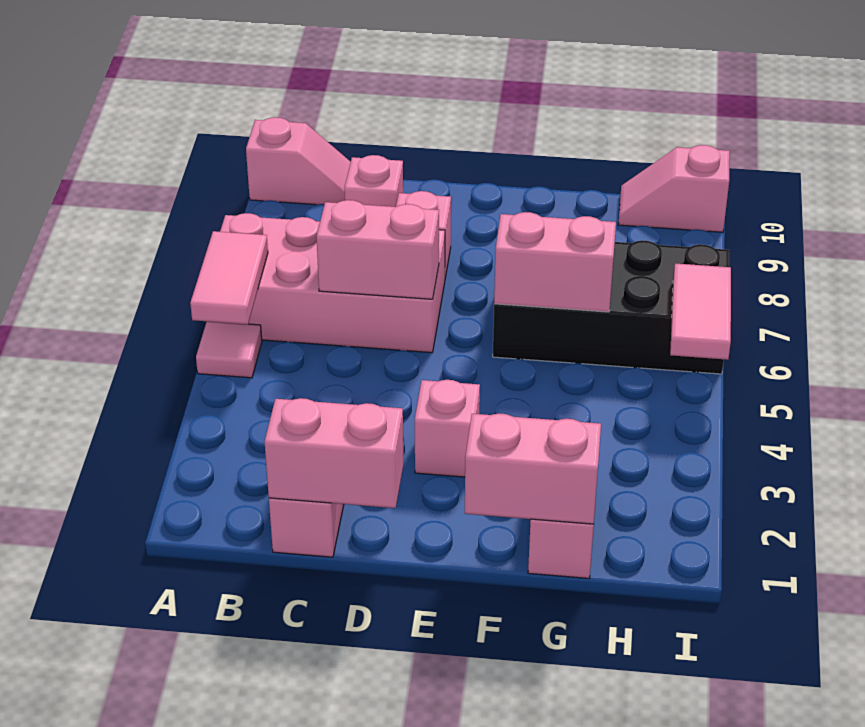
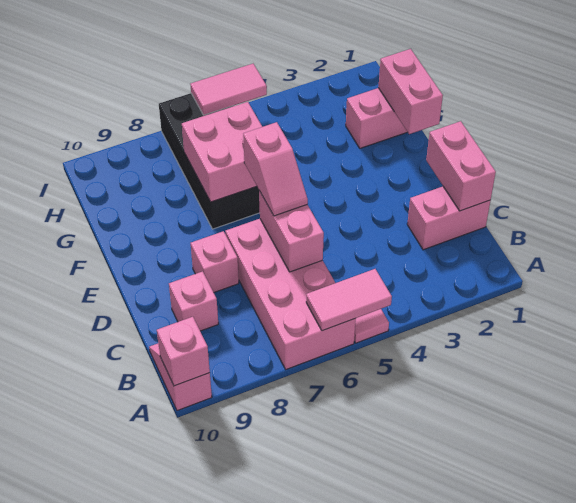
pink 1x1 brick [415,380,480,477] -> pink 1x1 brick moved to [157,317,210,386]
pink 1x2 brick [494,212,616,312] -> pink 2x2 brick [182,102,262,202]
pink 1x2 slope [618,145,730,232] -> pink 1x2 slope moved to [243,122,308,216]

